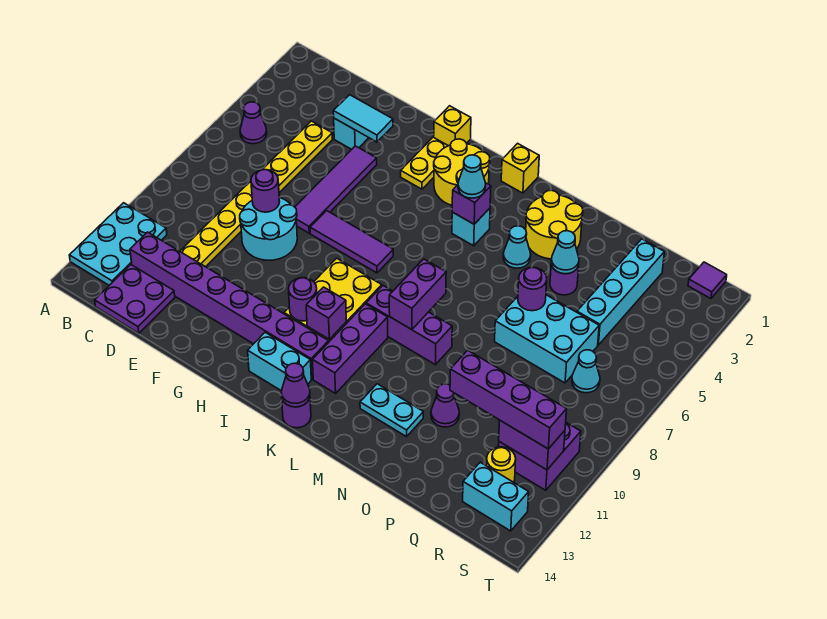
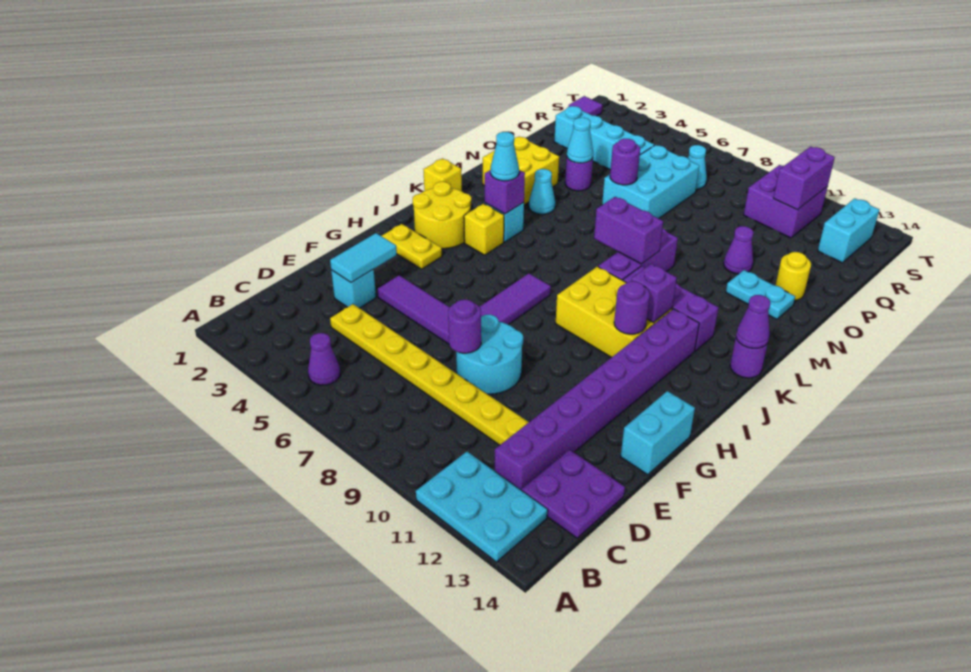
yellow 1x1 brick [434,106,471,146] -> yellow 1x1 brick moved to [464,204,504,255]
cyan 1x2 brick [248,332,311,391] -> cyan 1x2 brick moved to [621,391,695,475]
yellow 2x2 round brick [526,190,583,259] -> yellow 2x2 brick [483,136,559,205]
cyan 1x2 plate [360,384,423,437] -> cyan 1x2 plate turned to [726,270,795,319]
purple 1x4 brick [450,350,567,449] -> none
yellow 1x1 round brick [486,447,516,482] -> yellow 1x1 round brick moved to [775,252,811,301]

